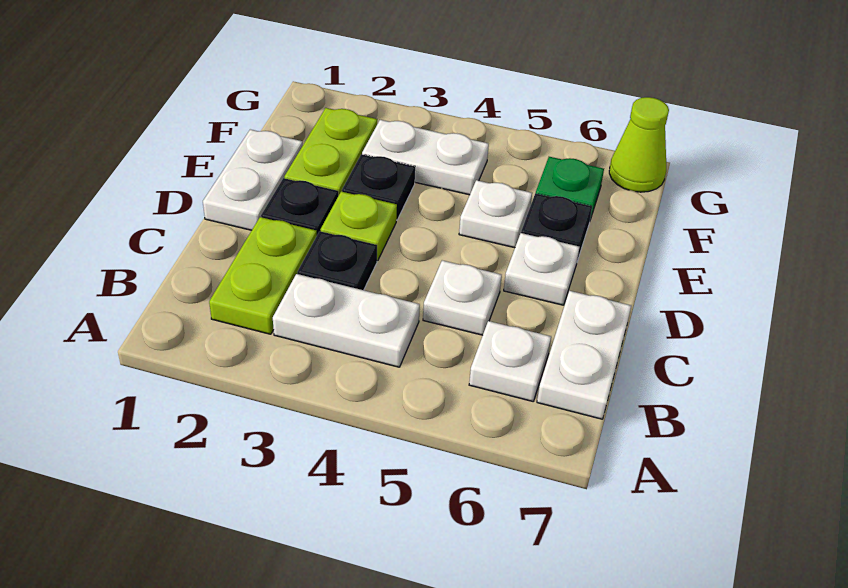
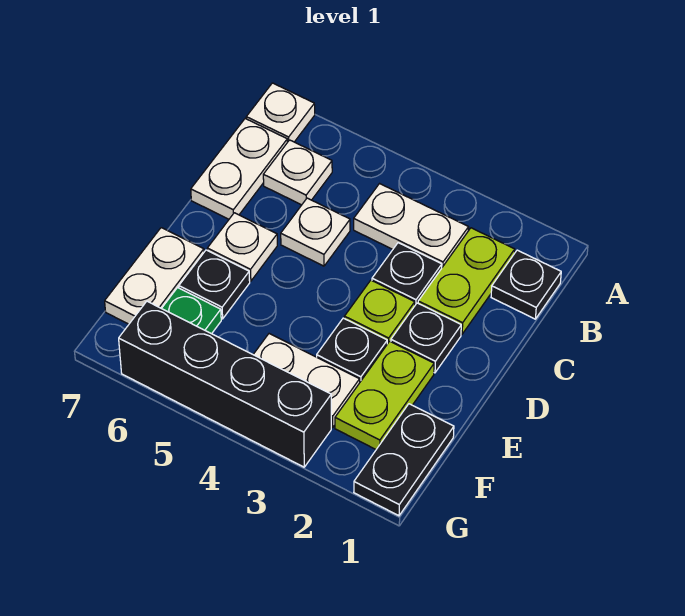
none -> black 1x1 plate [491,250,561,319]
white 1x2 plate [203,129,303,230] -> white 1x2 plate moved to [105,228,204,324]
white 1x1 plate [459,180,532,248] -> white 1x1 plate moved to [246,83,315,142]
none -> black 1x2 plate [354,404,454,516]
none -> black 1x4 brick [119,301,331,467]
lime 1x1 cone [609,97,669,192] -> none

